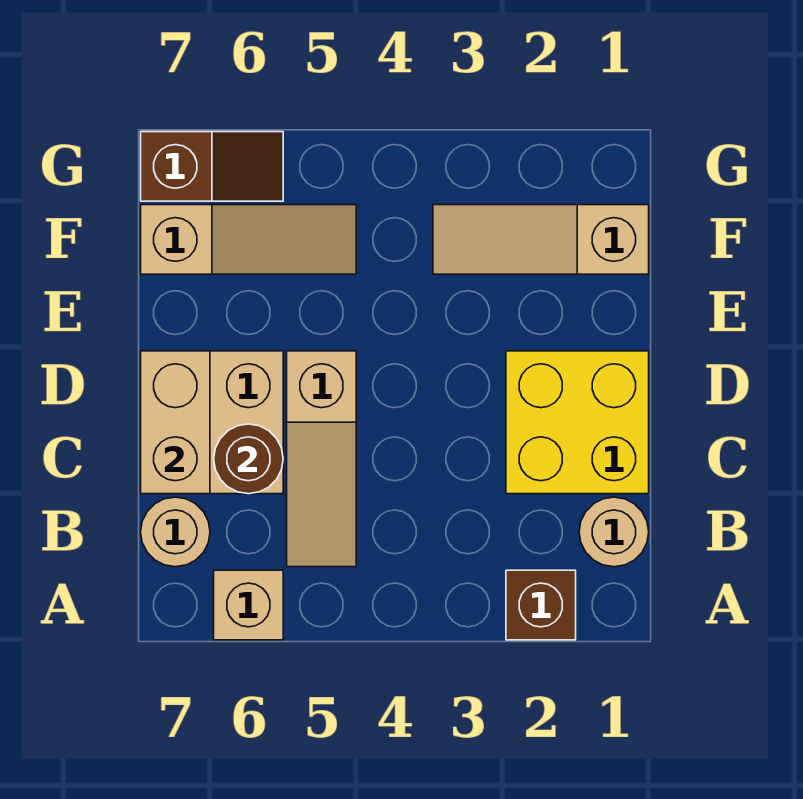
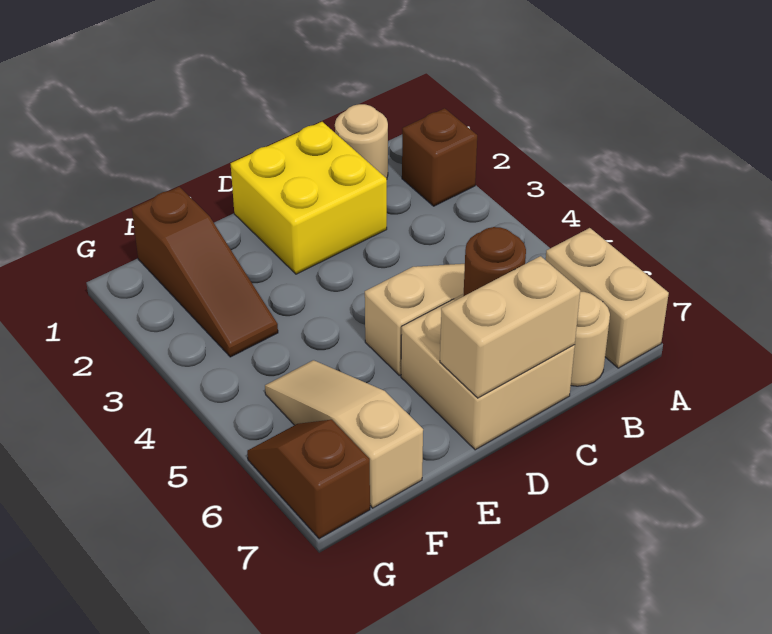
tan 1x1 brick [214,570,283,640] -> tan 1x2 brick [546,228,669,368]
tan 1x3 slope [433,205,649,274] -> brown 1x3 slope [132,187,278,357]

